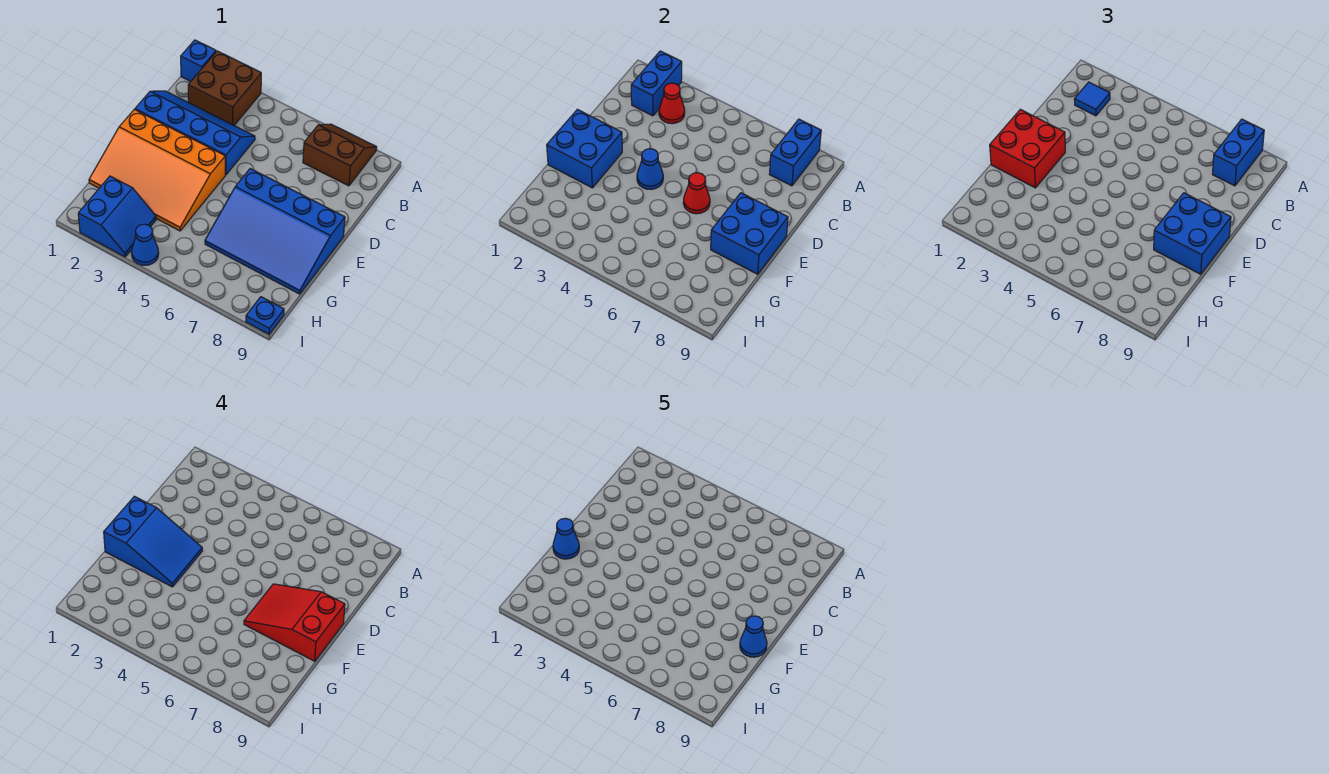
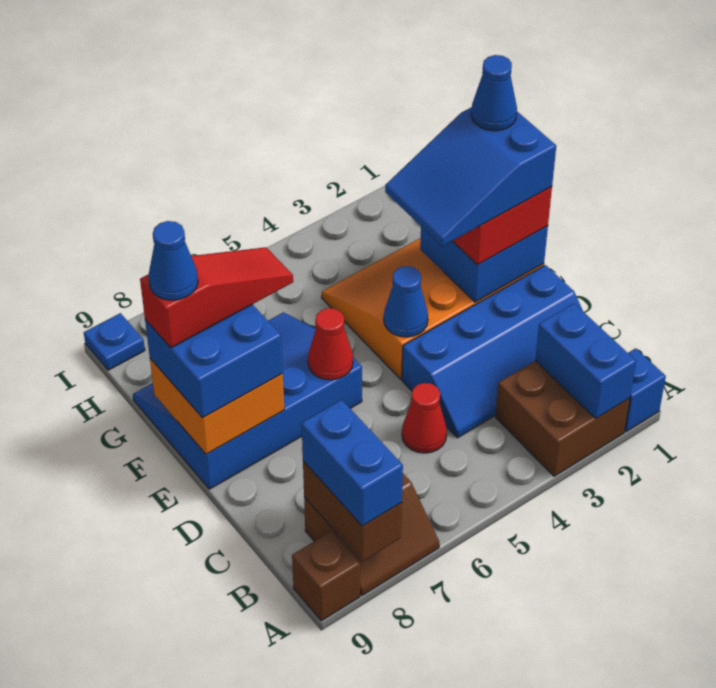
blue 1x2 brick [769,119,821,186] -> brown 1x2 brick [303,461,402,562]
none -> brown 1x1 brick [292,531,360,621]
blue 1x1 tile [1074,82,1110,116] -> none
red 1x1 cone [659,83,685,124] -> red 1x1 cone moved to [402,383,447,453]
red 2x3 slope [244,584,345,661] -> red 1x3 slope [140,247,293,348]
blue 2x2 brick [711,193,788,274] -> orange 2x2 brick [150,358,284,454]
blue 2x2 slope [78,176,156,257] -> none
blue 1x1 cone [131,224,159,265] -> none

